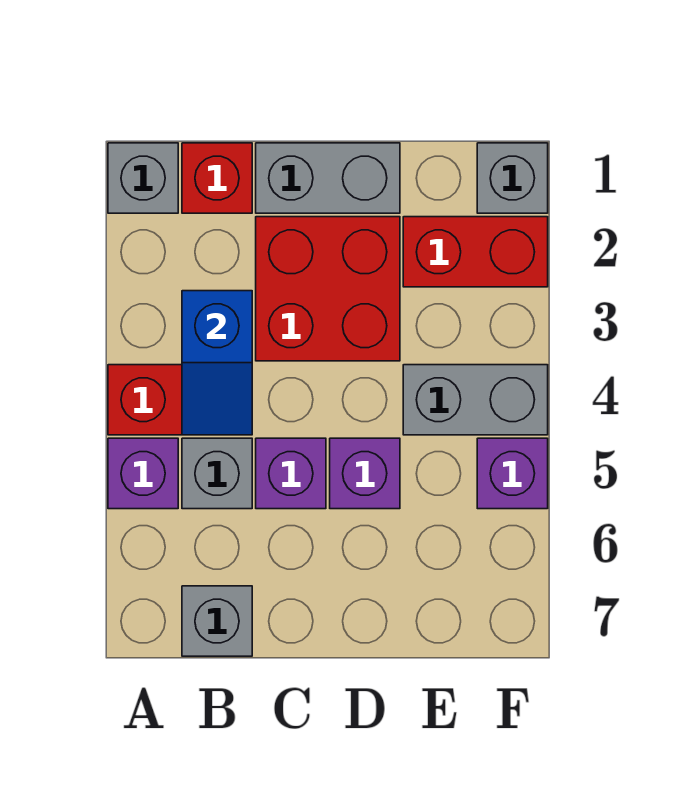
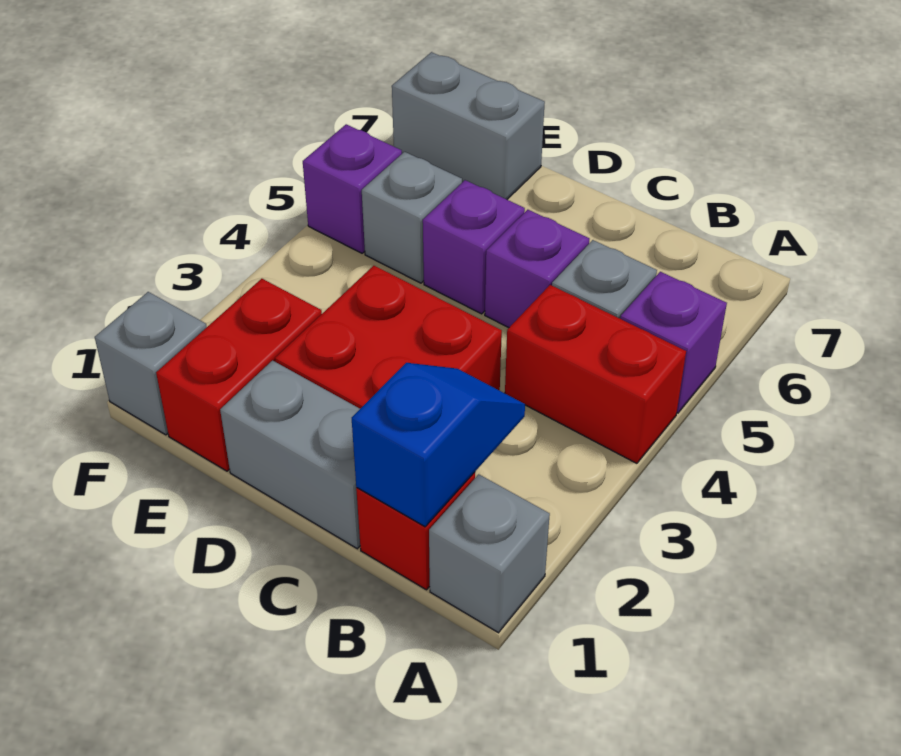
blue 1x2 slope [182,291,252,435] -> blue 1x2 slope moved to [352,363,525,527]
grey 1x1 brick [182,586,252,656] -> grey 1x1 brick moved to [362,152,462,283]
red 1x2 brick [403,217,548,287] -> red 1x2 brick turned to [156,279,322,471]
grey 1x2 brick [403,365,548,435] -> grey 1x2 brick moved to [392,52,545,199]

